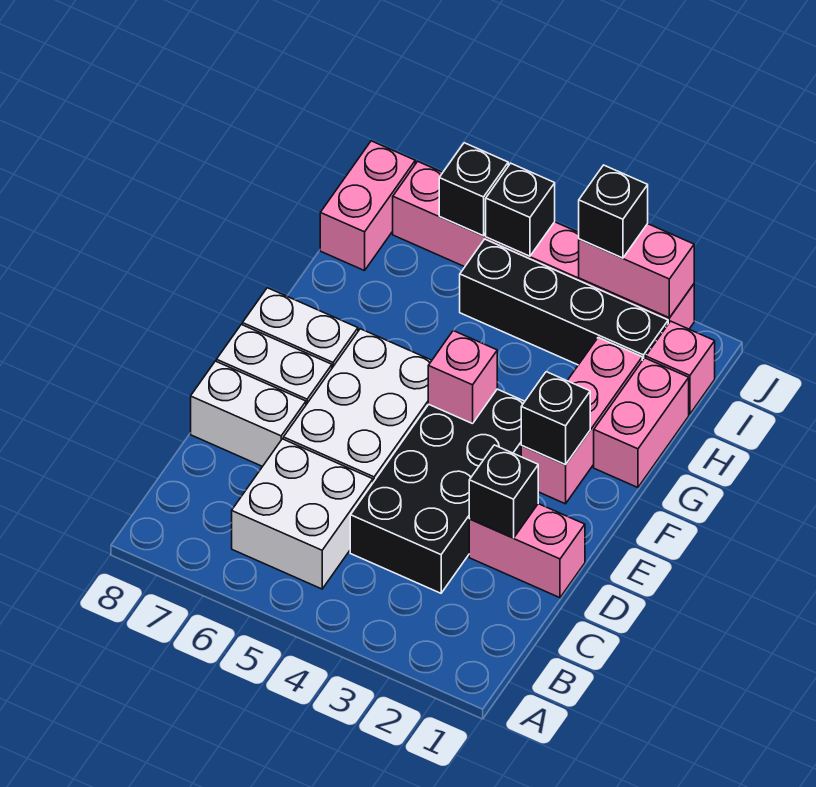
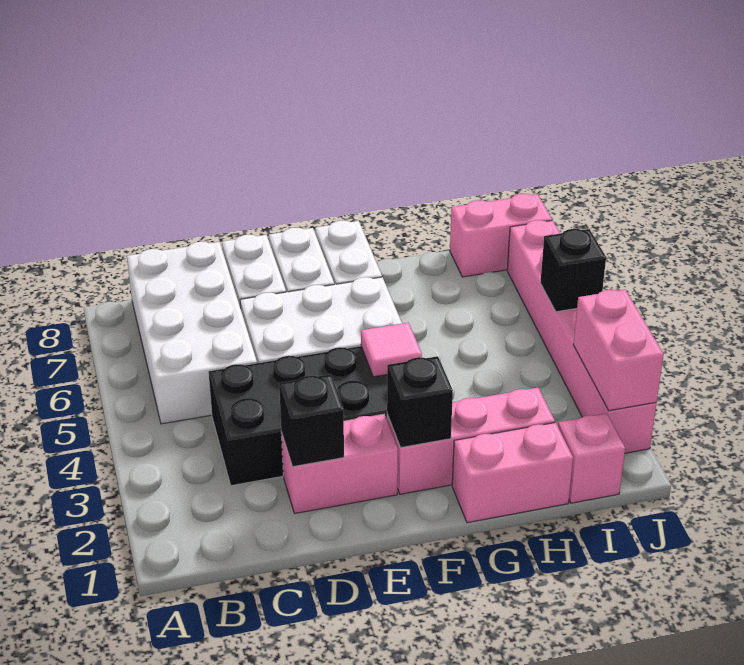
white 2x2 brick [232,439,373,589] -> white 2x4 brick [127,242,257,424]
pink 1x2 brick [469,504,585,598] -> pink 1x2 brick turned to [281,414,398,513]
pink 1x1 brick [428,331,497,424] -> pink 1x1 tile [361,323,422,377]
black 1x4 brick [460,239,668,365] -> none
black 1x1 brick [579,165,648,258] -> none
black 1x1 brick [439,143,508,236] -> none

